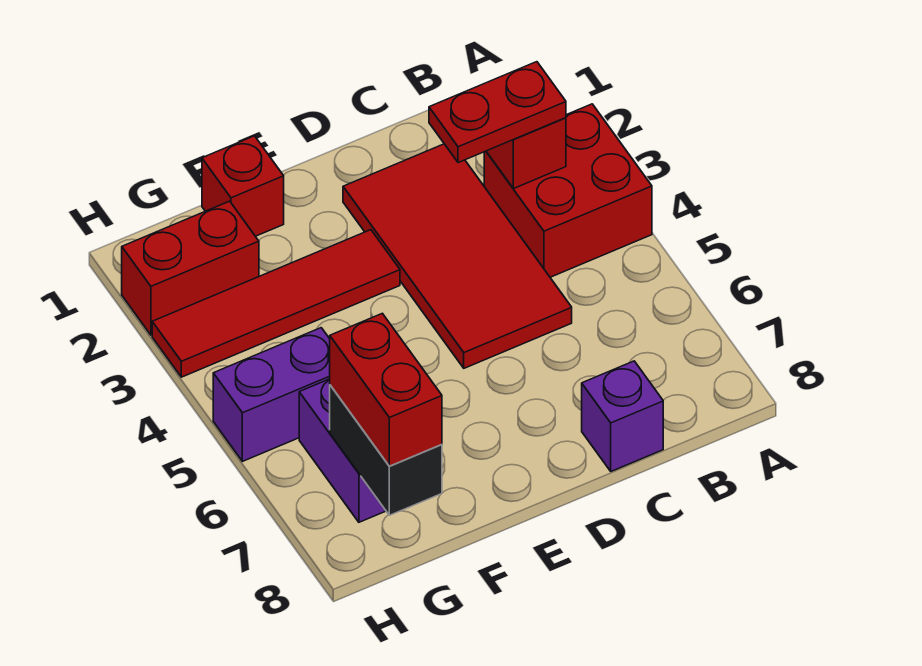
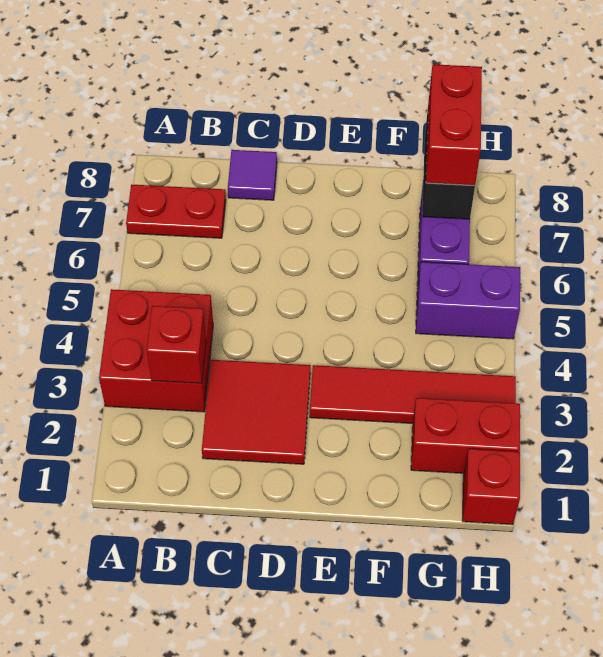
red 1x2 plate [429,62,566,163] -> red 1x2 plate moved to [126,185,226,238]
red 2x4 tile [343,144,572,368] -> red 2x2 tile [202,360,310,464]
purple 1x1 brick [582,361,663,471] -> purple 1x1 tile [228,150,277,200]
red 1x1 brick [202,136,284,236] -> red 1x1 brick moved to [462,449,520,525]

